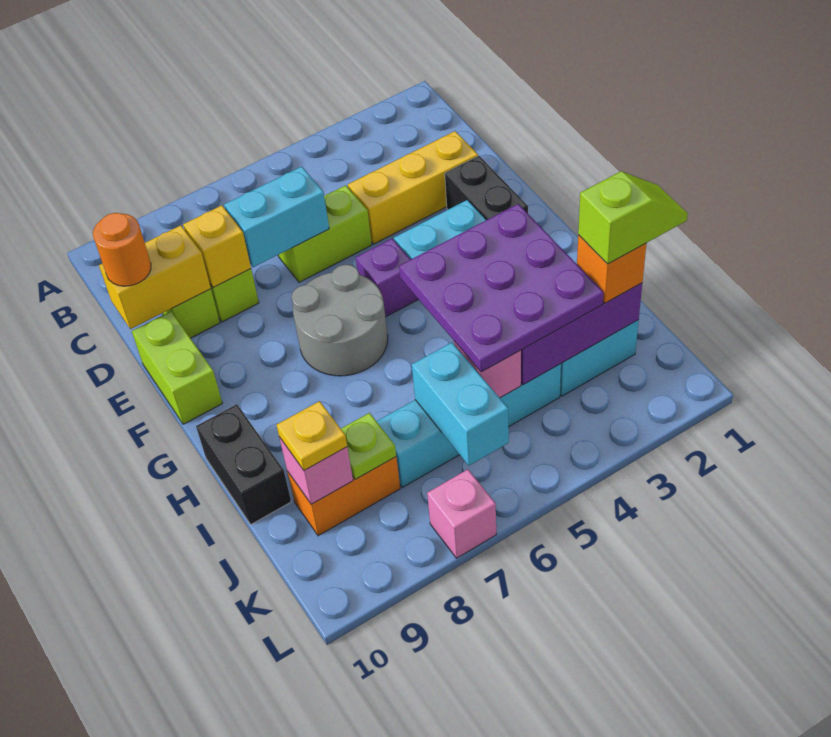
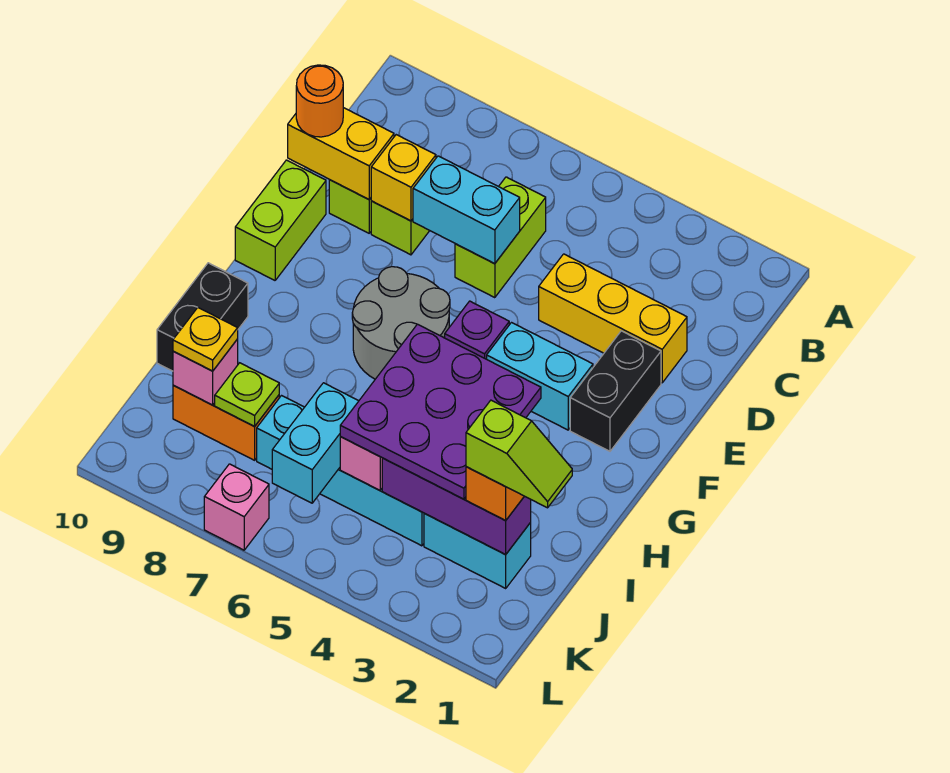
lime 1x2 brick [278,185,372,282] -> lime 1x2 brick turned to [455,177,546,298]

